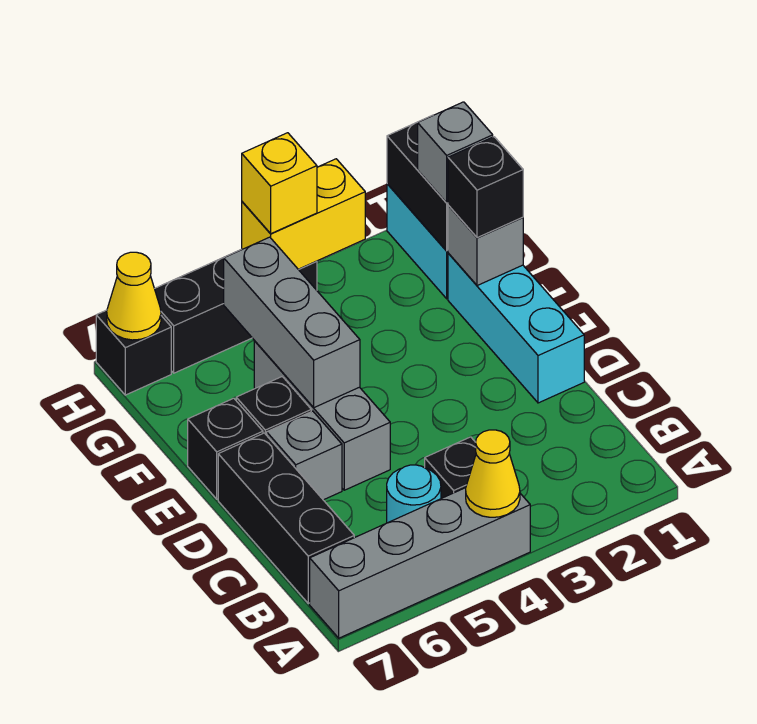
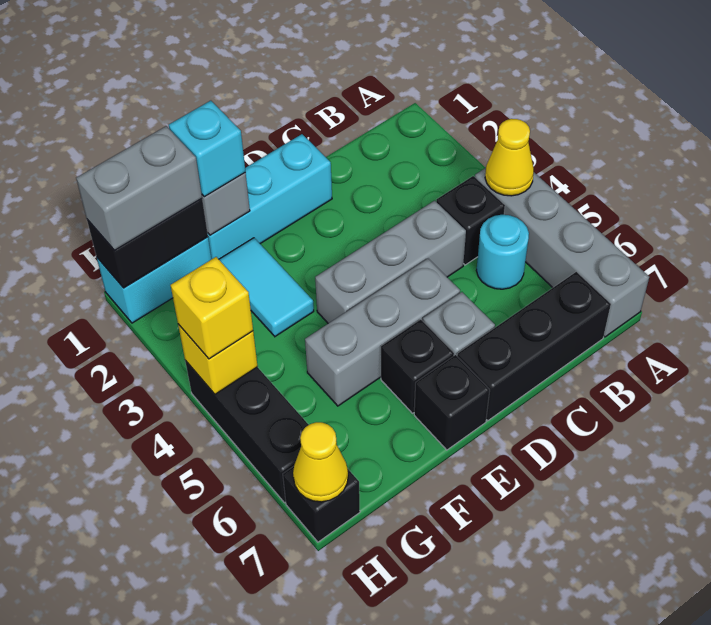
grey 1x3 brick [224,237,360,408] -> grey 1x3 brick moved to [315,201,466,323]
black 1x1 brick [448,137,523,238] -> cyan 1x1 brick [169,101,245,197]
none -> cyan 1x2 tile [219,238,314,336]
grey 1x1 brick [418,102,493,203] -> grey 1x2 brick [76,126,202,250]
yellow 1x2 brick [242,159,365,269] -> yellow 1x1 brick [178,324,258,394]

